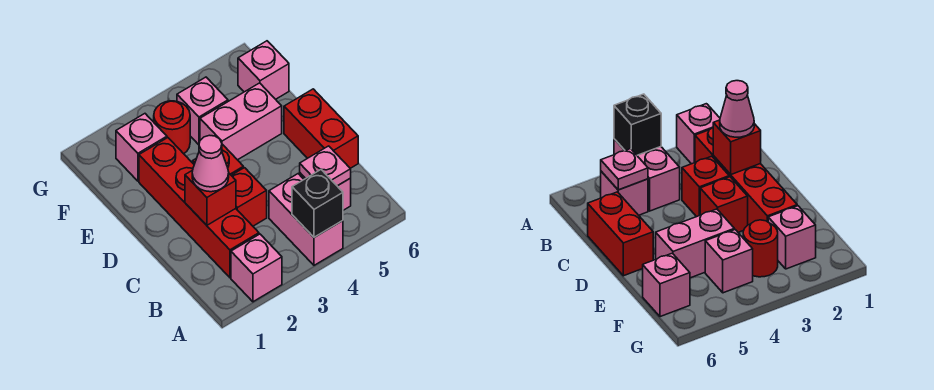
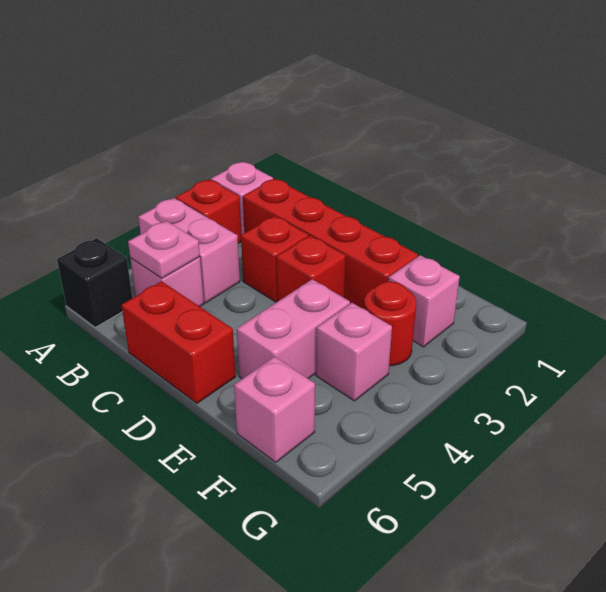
black 1x1 brick [292,170,343,237] -> black 1x1 brick moved to [57,238,132,327]
red 1x1 brick [185,170,236,225] -> red 1x1 brick moved to [176,179,241,244]
pink 1x1 cone [192,135,229,192] -> none

